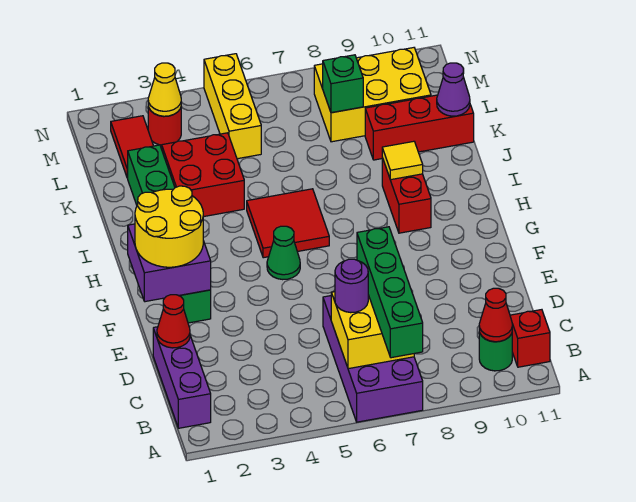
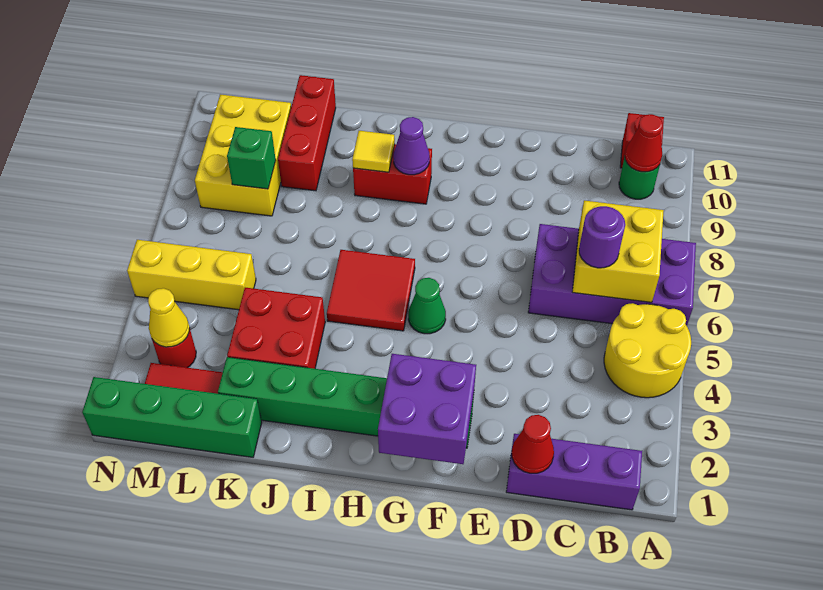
green 1x4 brick [357,227,423,358] -> green 1x4 brick moved to [82,377,262,457]
yellow 2x2 round brick [135,186,203,267] -> yellow 2x2 round brick moved to [604,303,691,398]
purple 1x1 cone [437,63,470,116] -> purple 1x1 cone moved to [393,117,430,175]

